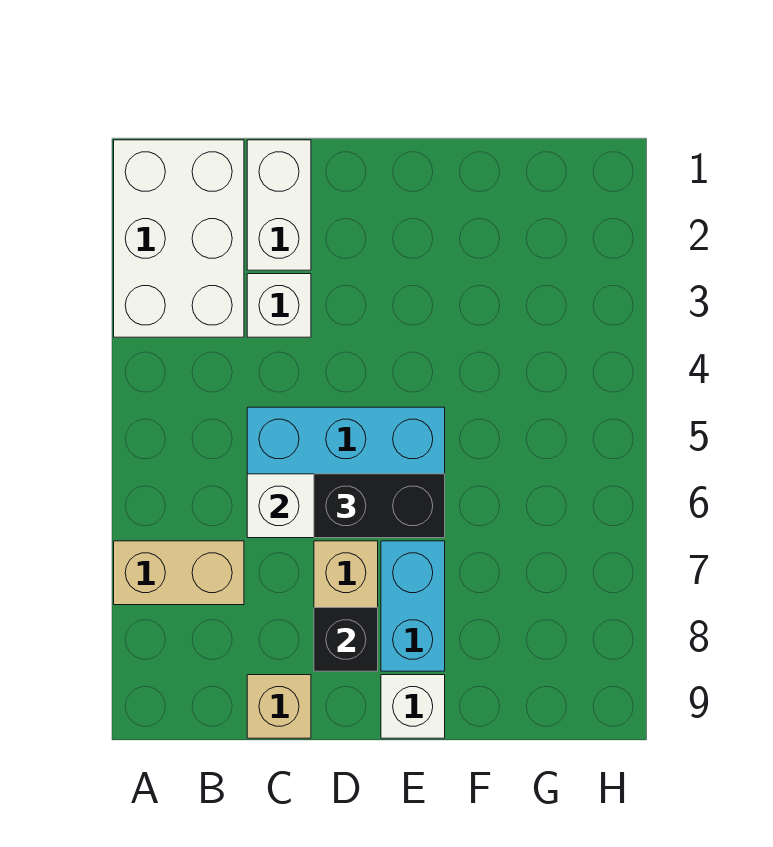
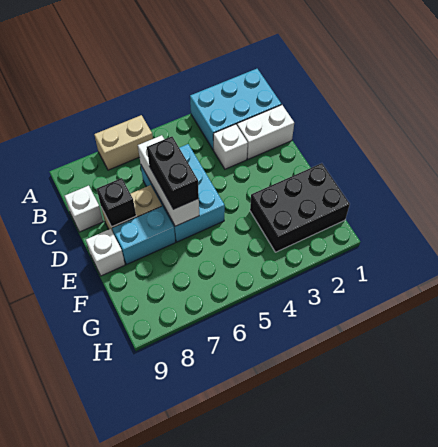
white 2x3 brick [114,140,244,337] -> cyan 2x3 brick [190,69,281,150]
tan 1x2 brick [114,541,244,605] -> tan 1x2 brick turned to [94,115,153,170]
tan 1x1 brick [247,675,311,738] -> white 1x1 brick [65,186,103,232]
none -> black 2x3 brick [250,163,350,252]

